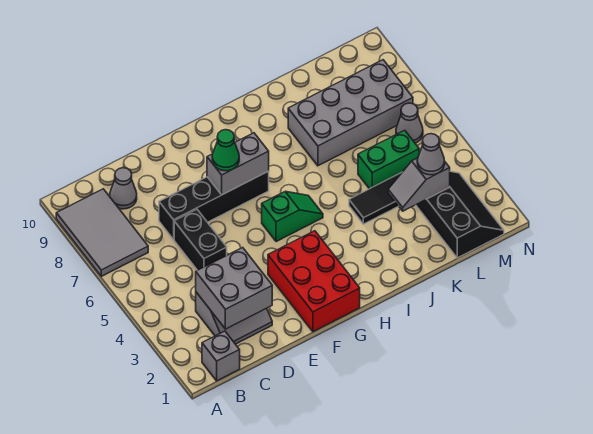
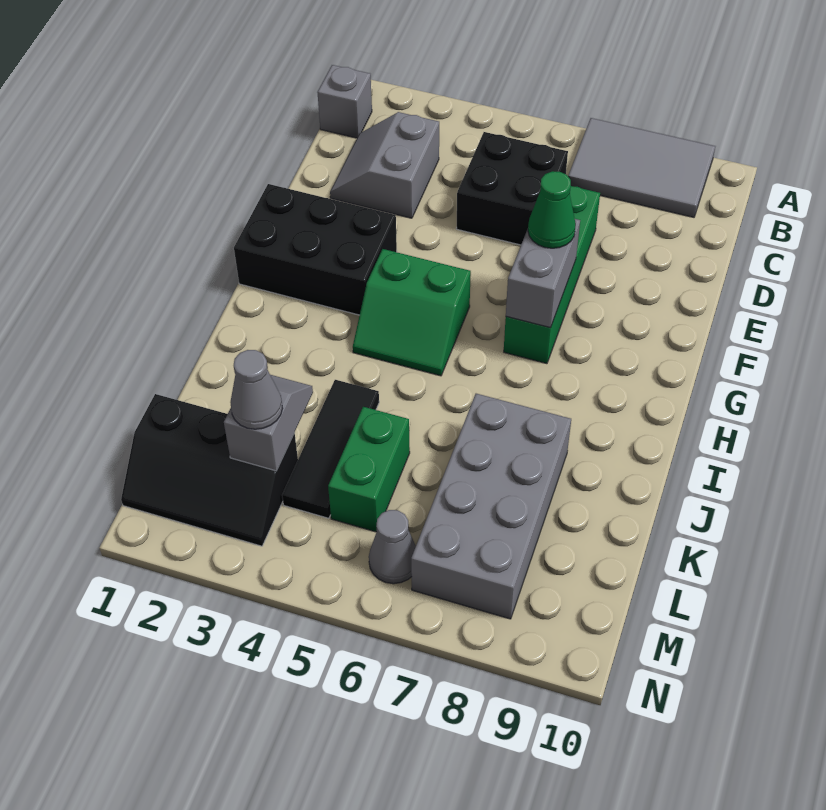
grey 2x2 brick [196,248,272,329] -> none
grey 1x1 cone [110,168,137,209] -> none
black 1x2 brick [174,209,227,270] -> black 2x2 brick [456,132,568,245]
black 1x4 brick [159,171,269,239] -> green 1x4 brick [504,186,600,364]
red 2x3 brick [268,231,360,332] -> black 2x3 brick [234,184,397,315]
green 1x2 slope [262,192,323,242] -> green 2x2 slope [353,249,471,376]

